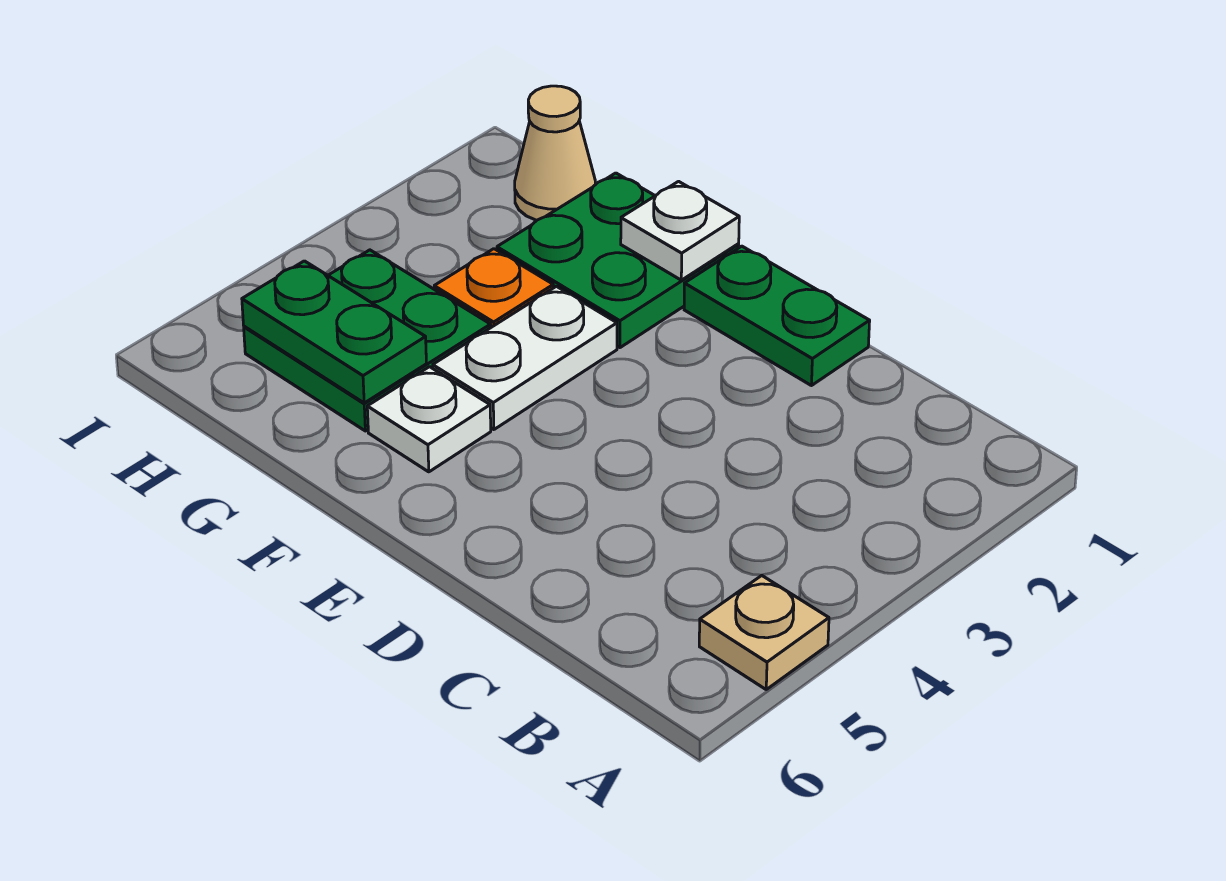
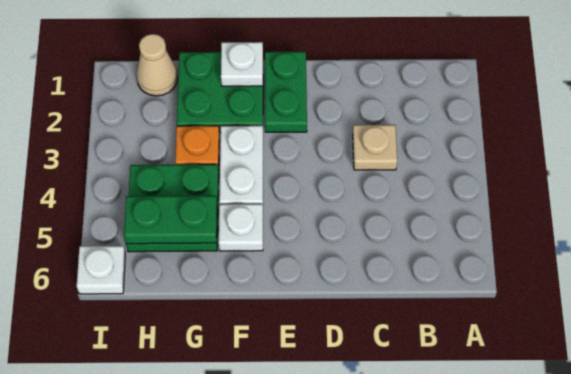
tan 1x1 plate [699,576,829,689] -> tan 1x1 plate moved to [353,125,397,170]
green 1x2 plate [684,246,870,386] -> green 1x2 plate turned to [265,52,307,132]
none -> white 1x1 plate [77,246,125,294]

